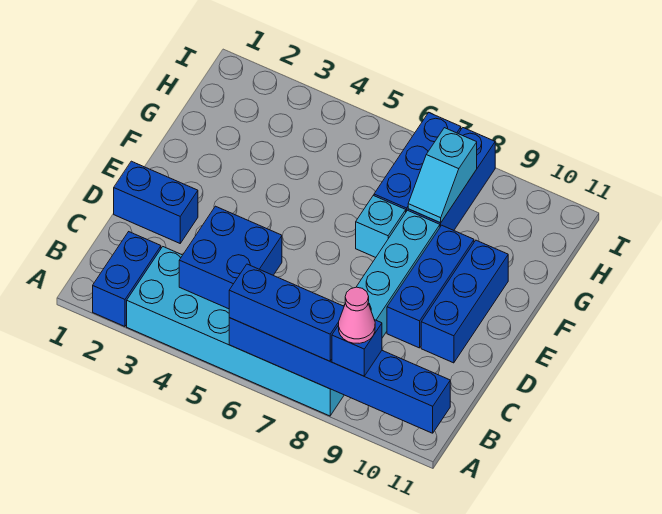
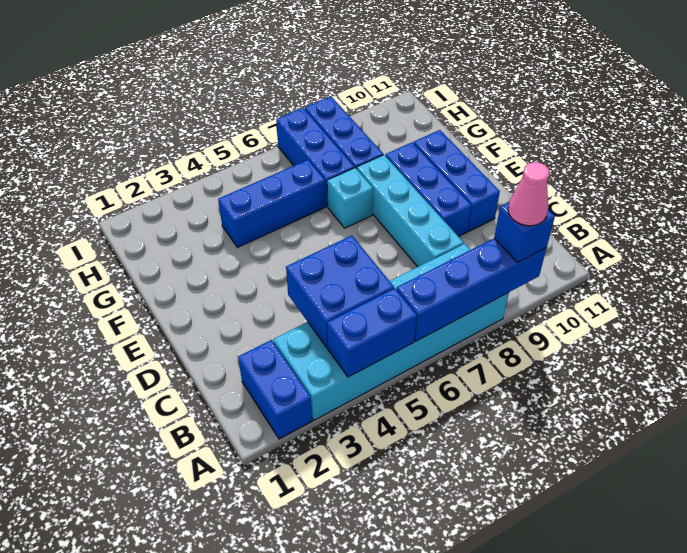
blue 1x6 brick [229,318,450,433] -> blue 1x4 brick [397,238,547,341]
blue 1x3 brick [229,264,344,361] -> blue 1x3 brick moved to [218,160,326,247]
blue 1x2 brick [114,161,198,243] -> blue 1x2 brick moved to [327,288,417,377]
cyan 1x2 slope [408,128,477,223] -> none

